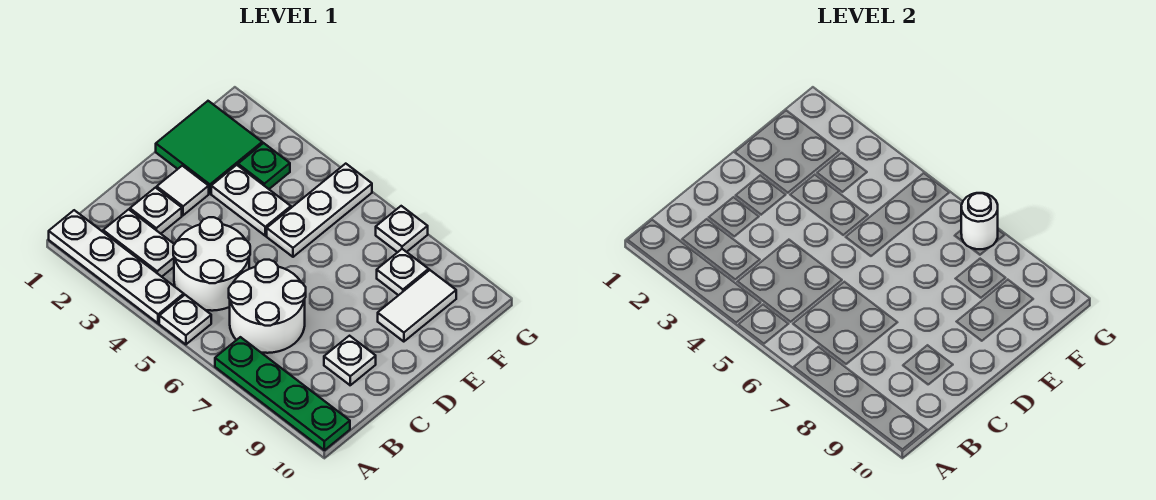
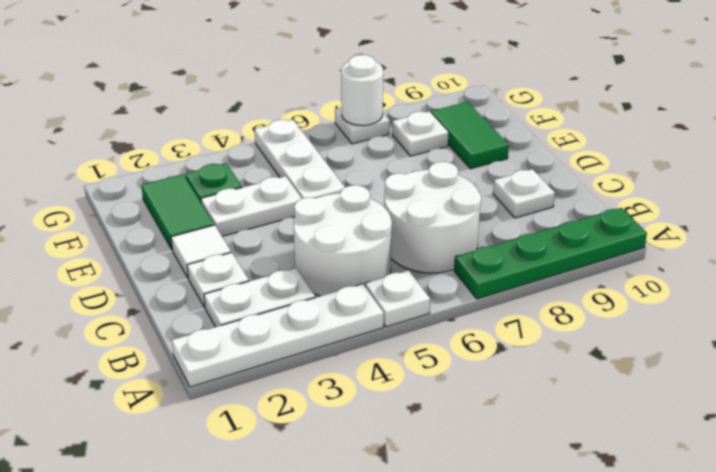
green 2x2 tile [156,101,262,193] -> green 1x2 tile [141,174,214,249]
white 1x2 tile [378,270,456,342] -> green 1x2 tile [431,102,509,169]

